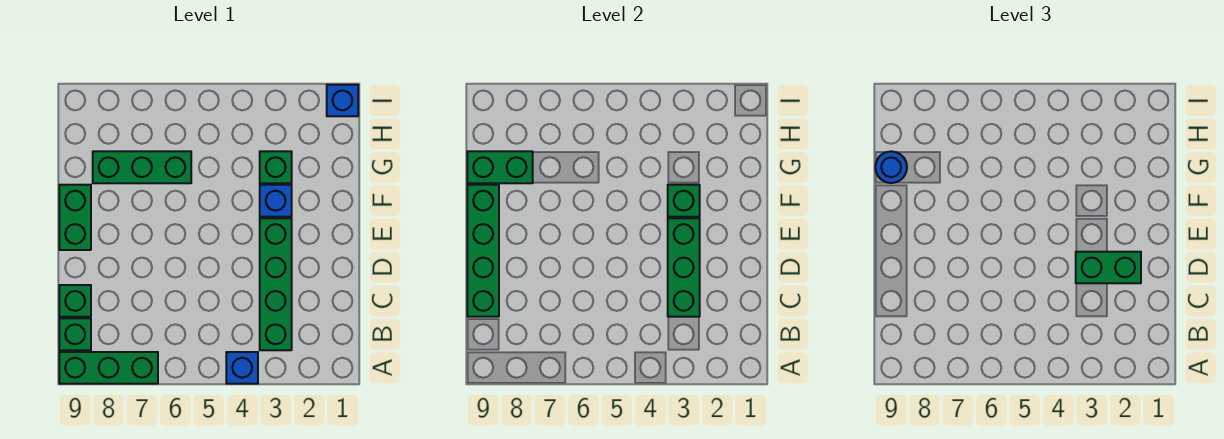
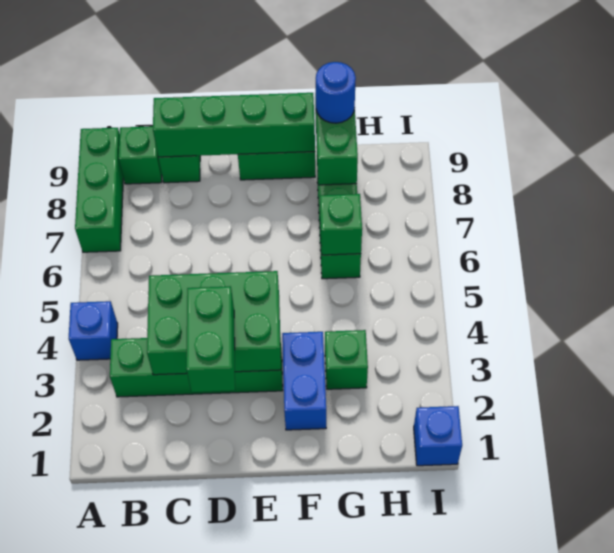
green 1x3 brick [668,218,700,317] -> green 2x3 brick [147,271,281,375]
blue 1x1 brick [260,185,292,217] -> blue 1x2 brick [282,332,326,430]
green 1x1 brick [668,185,700,217] -> green 1x1 brick moved to [320,194,362,255]

